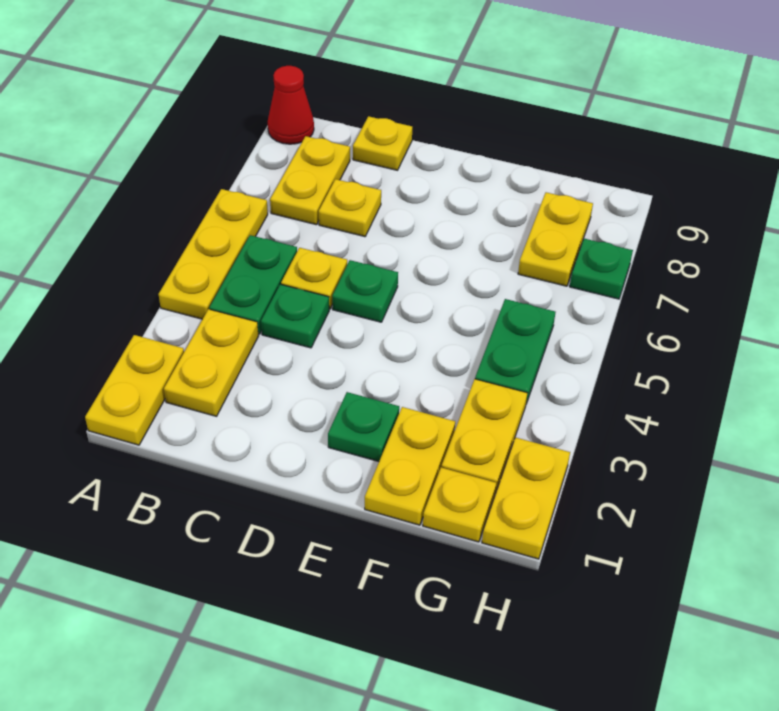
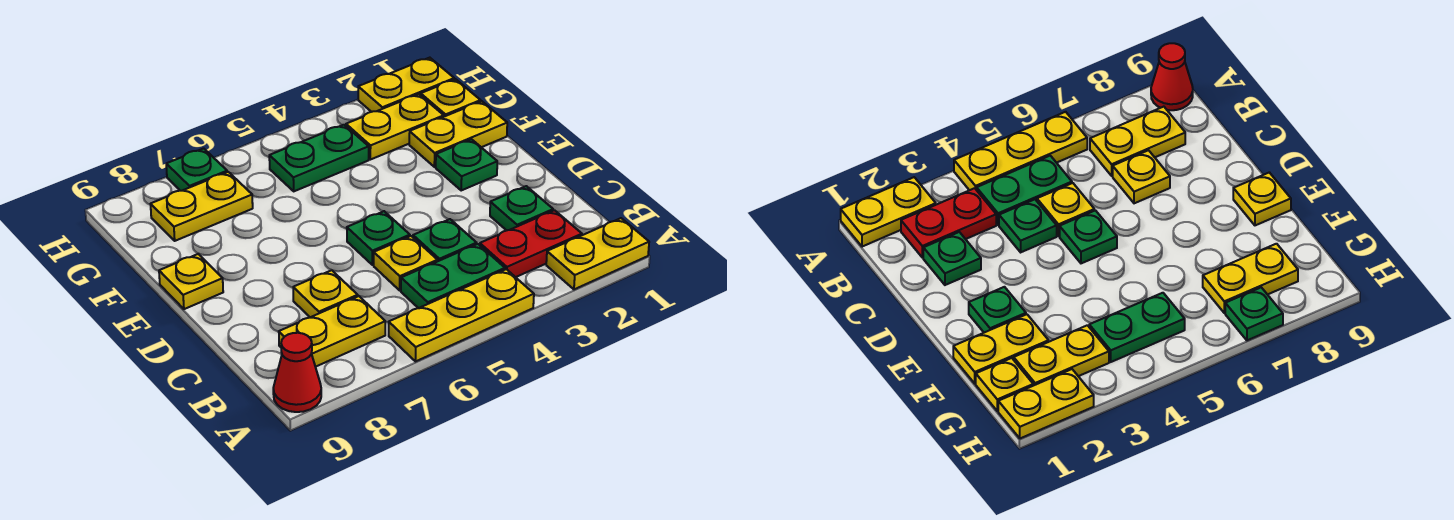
yellow 1x2 plate [164,309,259,416] -> red 1x2 plate [480,210,582,277]
none -> green 1x1 plate [490,186,553,230]
yellow 1x1 plate [353,116,412,170] -> yellow 1x1 plate moved to [159,254,223,309]

